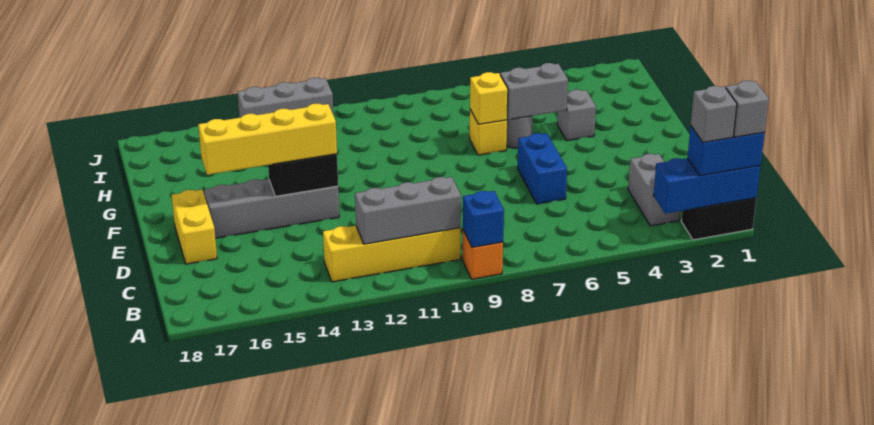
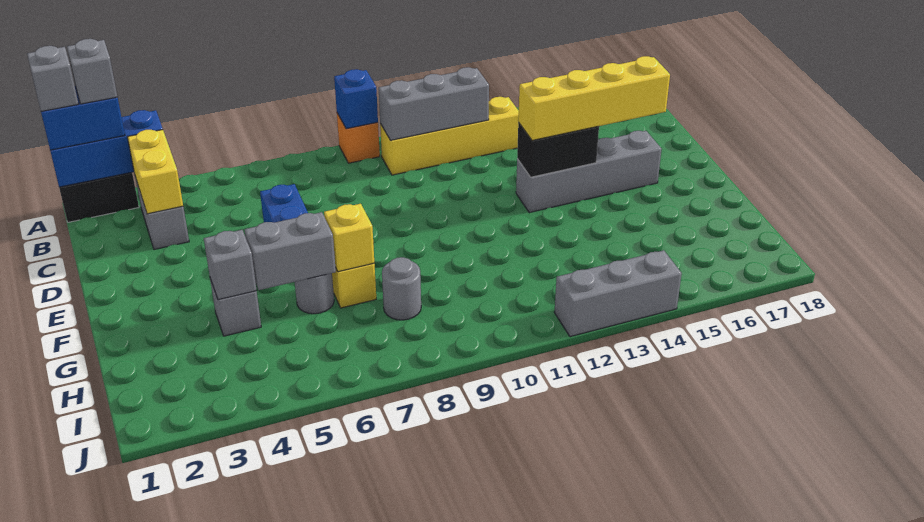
yellow 1x2 brick [172,190,217,264] -> yellow 1x2 brick moved to [127,130,183,214]
none -> grey 1x1 brick [204,230,257,300]
none -> grey 1x1 round brick [382,257,421,320]

